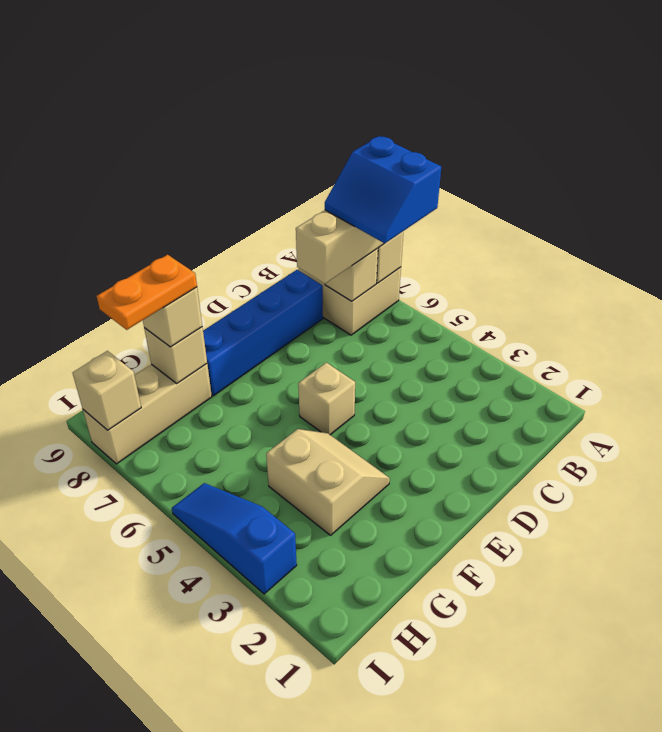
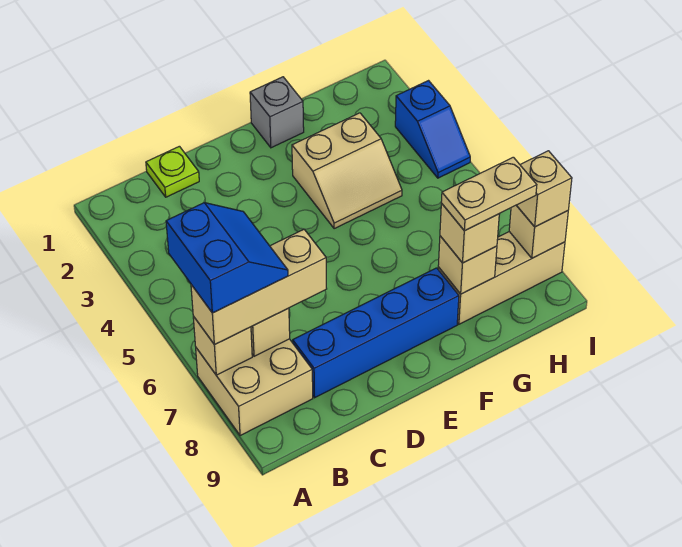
none -> lime 1x1 plate [146,146,199,197]
tan 1x1 brick [298,362,355,435] -> tan 1x1 brick moved to [517,151,572,227]
none -> grey 1x1 brick [250,77,304,148]
tan 2x2 slope [266,429,390,535] -> tan 2x2 slope turned to [292,113,402,229]
orange 1x2 plate [97,255,197,330] -> tan 1x2 plate [441,157,537,231]
blue 1x3 slope [172,483,297,594] -> blue 1x2 slope [395,81,470,178]

